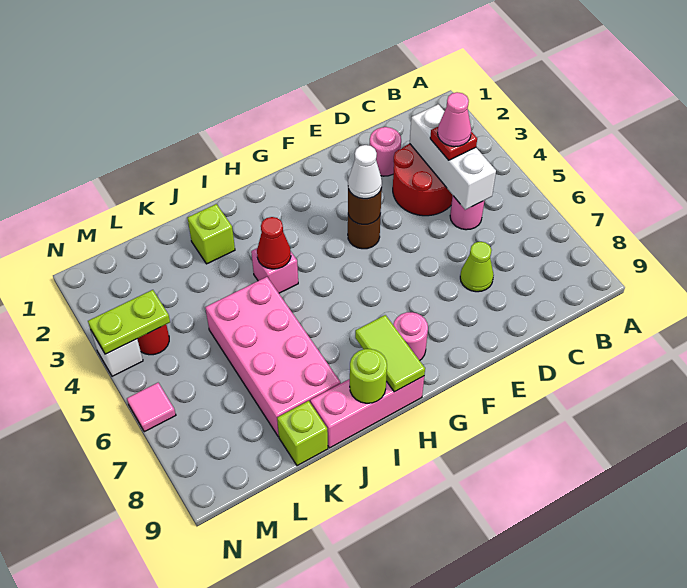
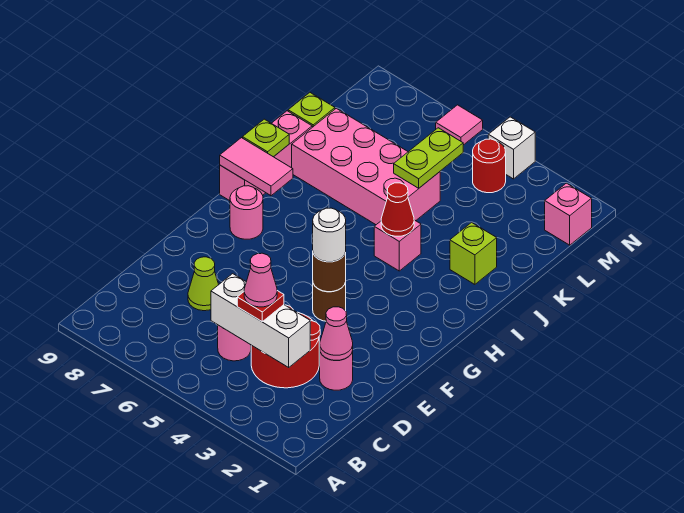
none -> pink 1x1 cone [320,307,353,360]
white 1x1 cone [348,145,382,199] -> white 1x1 round brick [313,208,346,262]
lime 1x2 tile [355,315,425,392] -> pink 1x2 tile [220,138,293,196]
lime 1x1 round brick [350,349,387,403] -> lime 1x1 plate [243,119,289,157]
none -> pink 1x1 brick [545,183,592,245]
lime 1x2 plate [88,290,170,354] -> lime 1x2 plate moved to [394,128,463,188]

